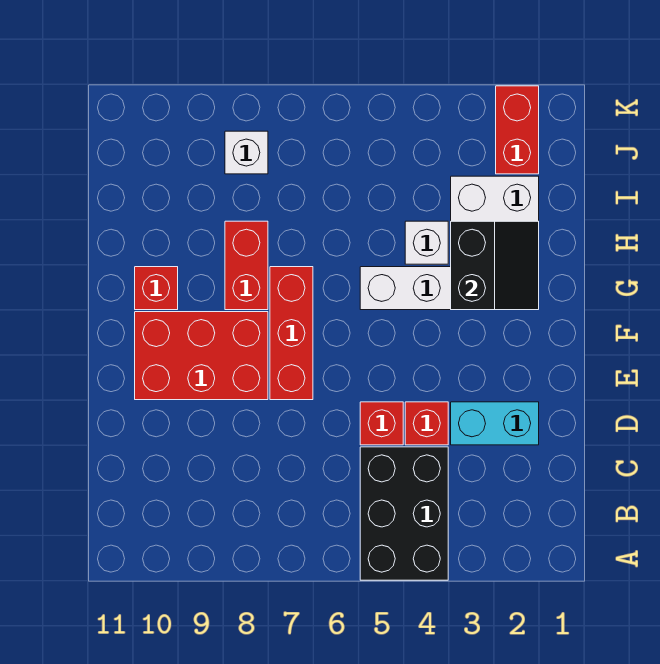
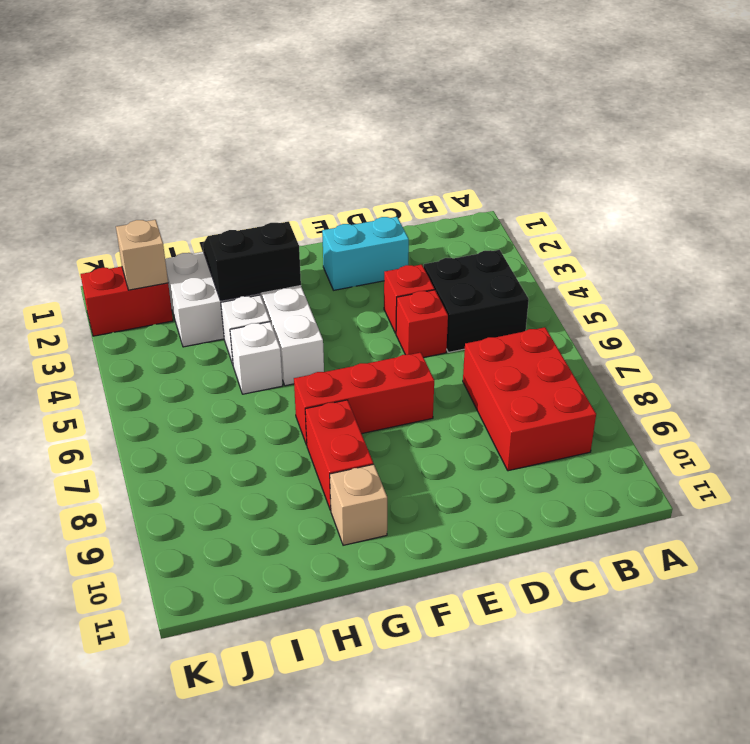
black 2x3 brick [360,447,448,580] -> black 2x2 brick [424,250,529,352]
cyan 1x2 brick [451,402,539,445] -> cyan 1x2 brick turned to [322,217,409,290]
red 2x3 brick [135,312,268,400] -> red 2x3 brick moved to [463,327,596,471]
red 1x2 brick [225,221,268,310] -> red 1x2 brick turned to [305,400,373,510]
red 1x1 brick [135,267,178,310] -> tan 1x1 brick [330,464,387,545]
none -> tan 1x1 brick [116,220,168,290]
white 1x1 brick [225,131,268,174] -> white 1x1 brick moved to [230,322,283,394]

